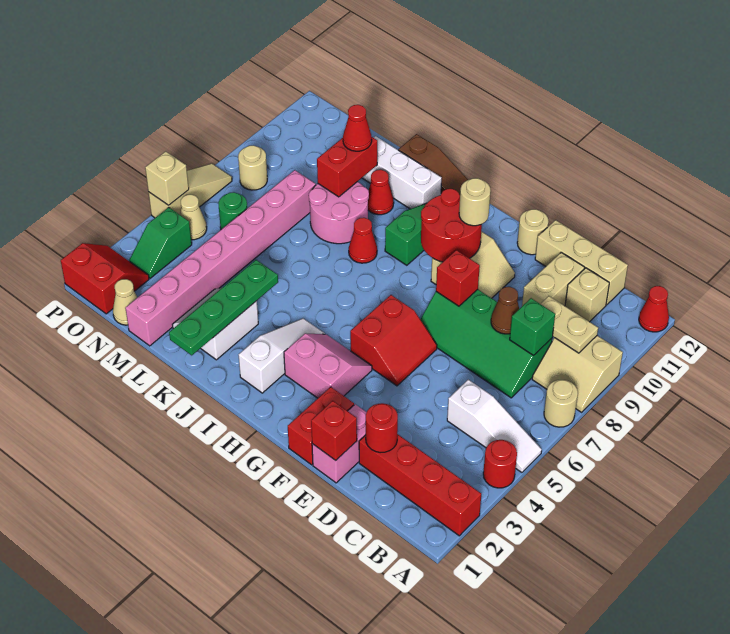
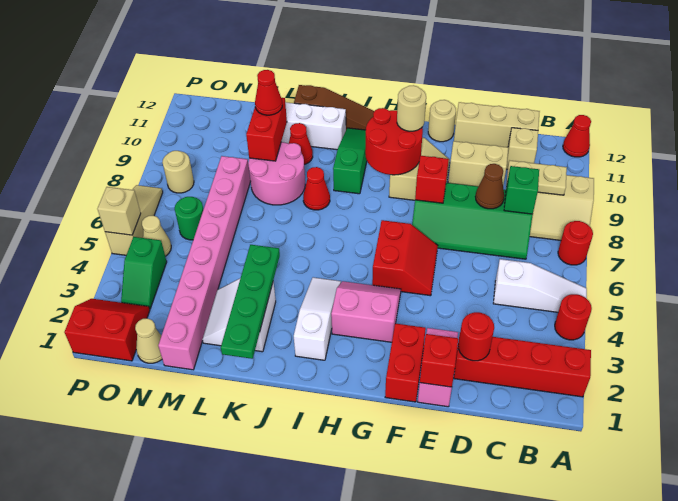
tan 1x1 round brick [544,380,578,427] -> red 1x1 round brick [558,221,593,265]
tan 1x2 brick [522,252,585,306] -> tan 1x2 brick turned to [448,141,508,186]

